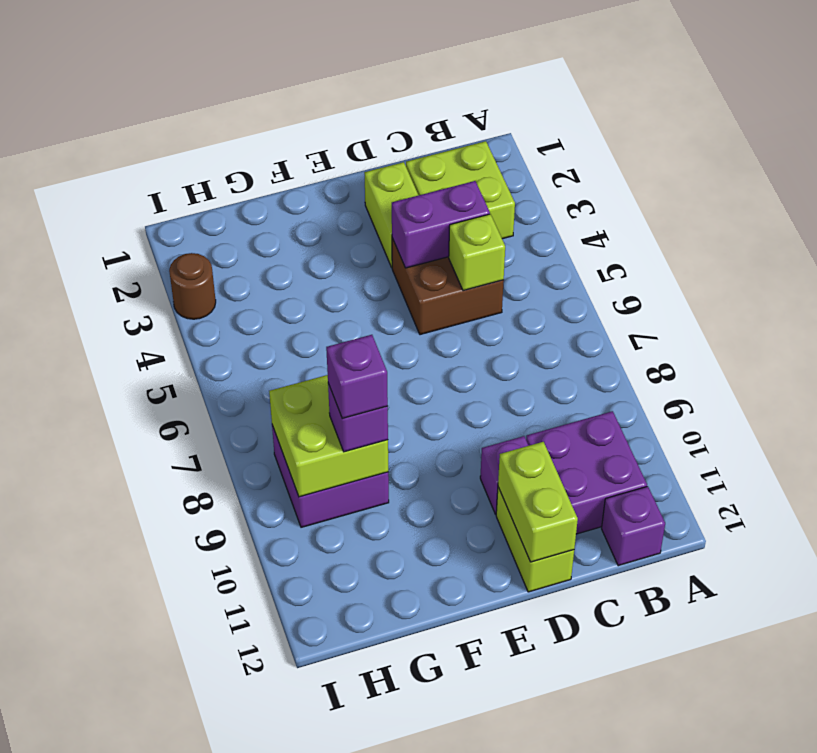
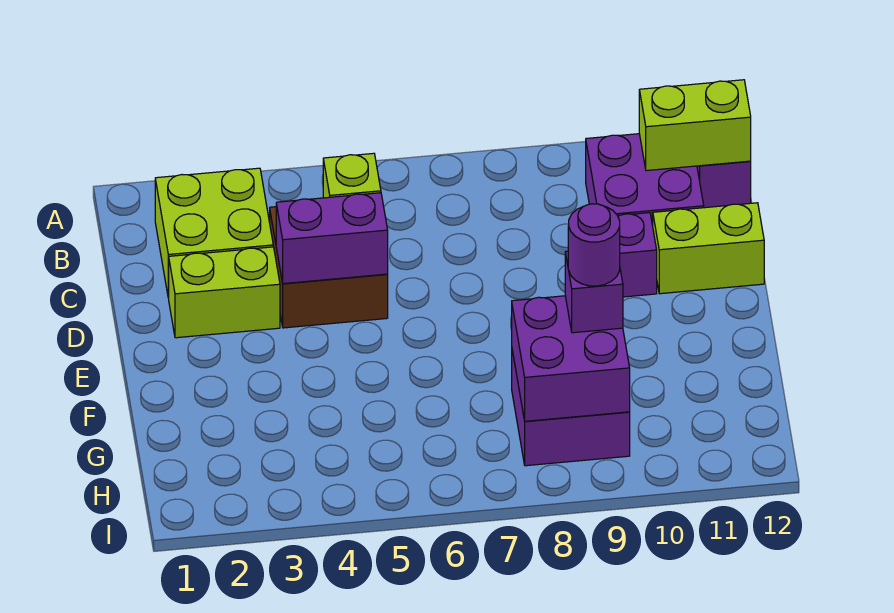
purple 1x2 brick [392,181,490,268] -> purple 1x2 brick turned to [276,193,388,284]
lime 1x2 brick [498,442,578,562] -> lime 1x2 brick moved to [639,80,751,171]
lime 2x2 brick [269,375,388,497] -> purple 2x2 brick [512,296,630,421]
purple 1x1 brick [326,335,388,419] -> purple 1x1 round brick [568,204,620,286]
brown 1x1 round brick [169,253,216,319] -> none

